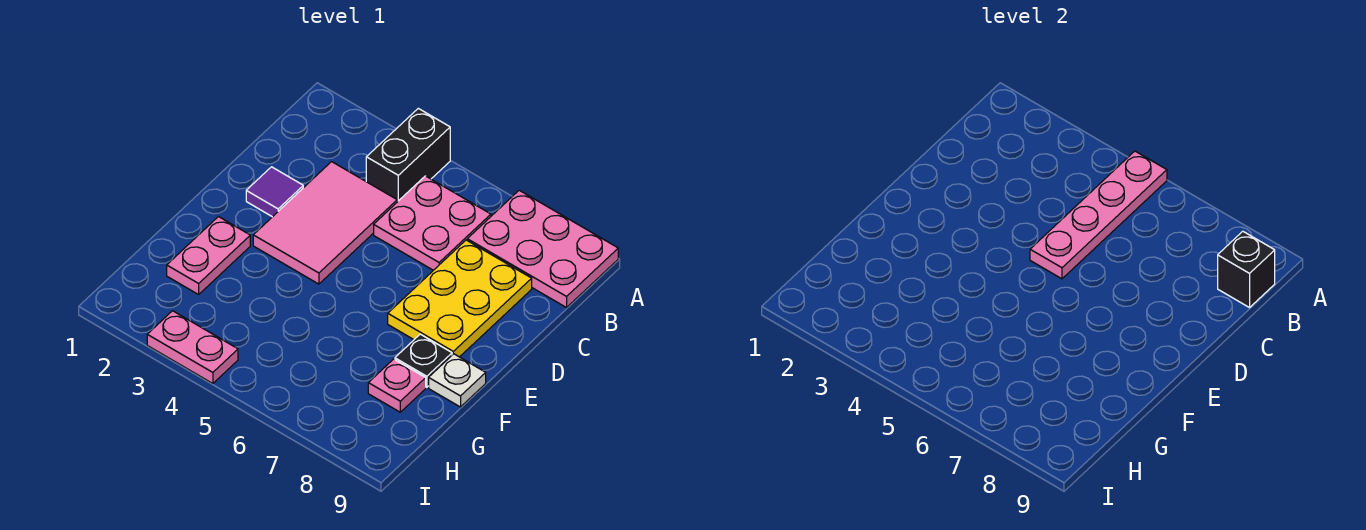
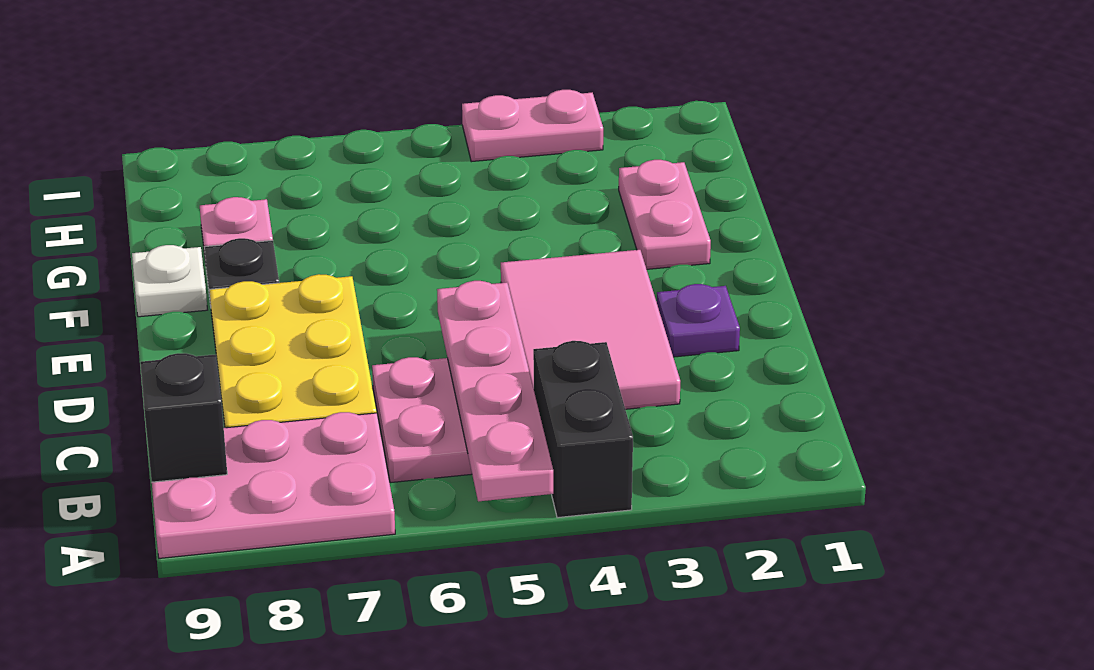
purple 1x1 tile [246,167,303,217] -> purple 1x1 plate [657,284,740,357]

